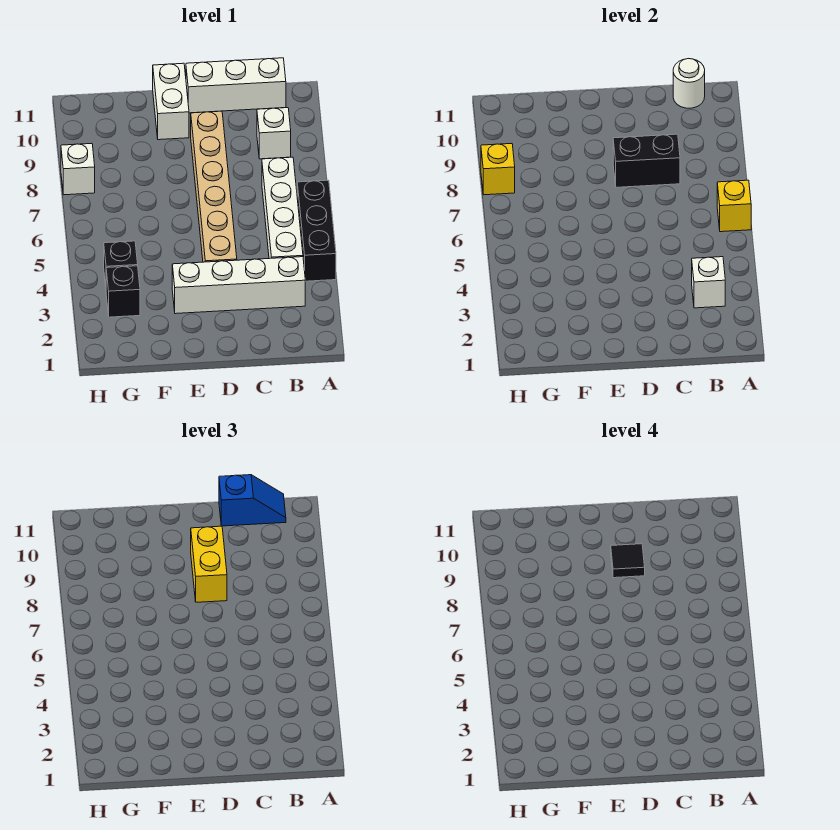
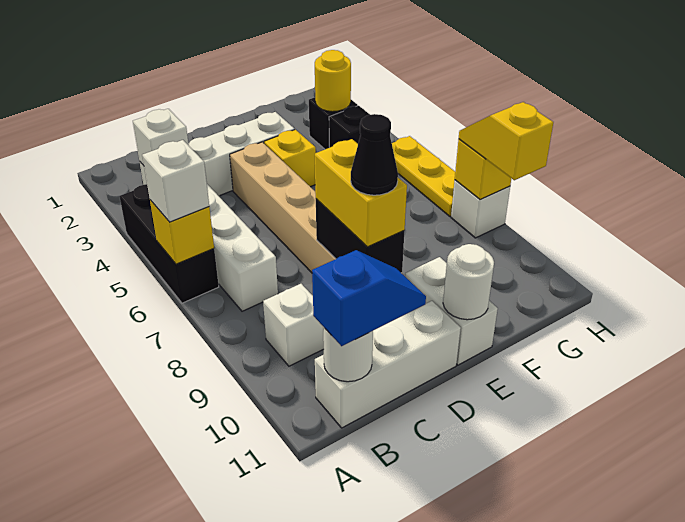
none -> white 1x1 brick [142,140,209,222]
blue 1x2 slope [219,475,286,526] -> blue 1x2 slope turned to [312,250,426,346]
black 1x2 brick [613,134,680,187] -> black 1x2 brick turned to [316,199,404,273]
black 1x1 tile [611,544,645,578] -> black 1x1 cone [351,114,398,195]
none -> yellow 1x1 brick [264,130,316,187]
none -> white 1x1 round brick [443,244,494,320]
none -> yellow 1x1 round brick [315,50,351,112]
none -> yellow 1x3 plate [392,136,455,216]
none -> yellow 1x2 slope [459,102,553,180]

